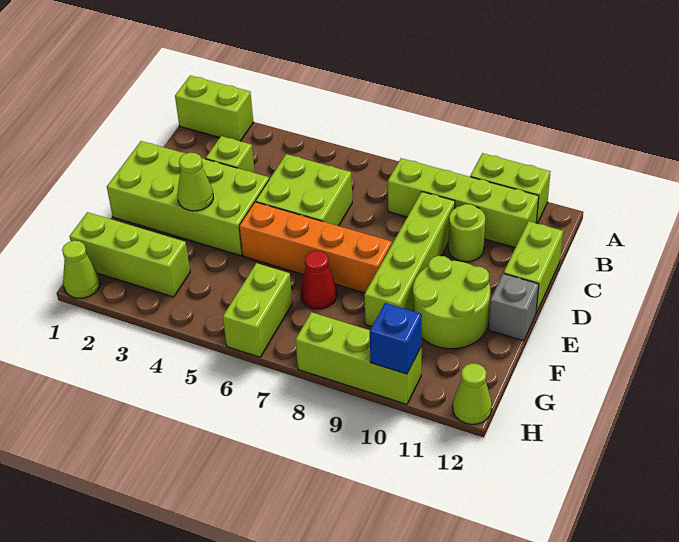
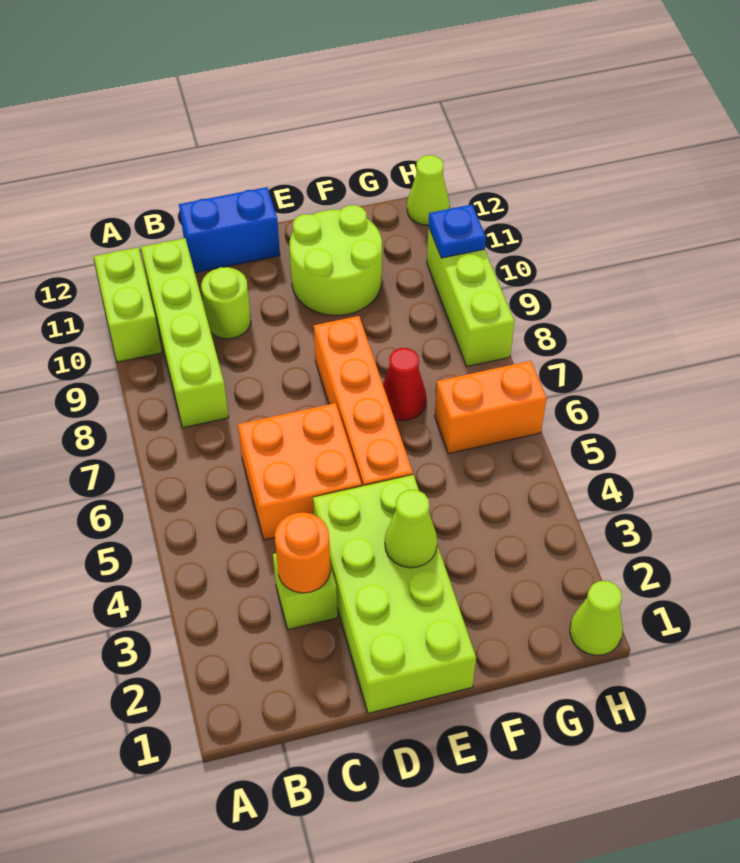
lime 1x2 brick [175,76,253,141] -> none
none -> orange 1x1 round brick [275,512,331,593]
lime 2x2 brick [256,154,352,226] -> orange 2x2 brick [238,403,362,540]
lime 1x4 brick [364,192,455,327] -> none
lime 1x2 brick [504,221,563,313] -> blue 1x2 brick [179,187,280,273]
grey 1x1 brick [489,273,539,341] -> none
lime 1x3 brick [69,212,190,297] -> none
lime 1x2 brick [223,263,292,357] -> orange 1x2 brick [435,361,546,454]
blue 1x1 brick [370,303,422,374] -> blue 1x1 plate [428,204,486,258]

